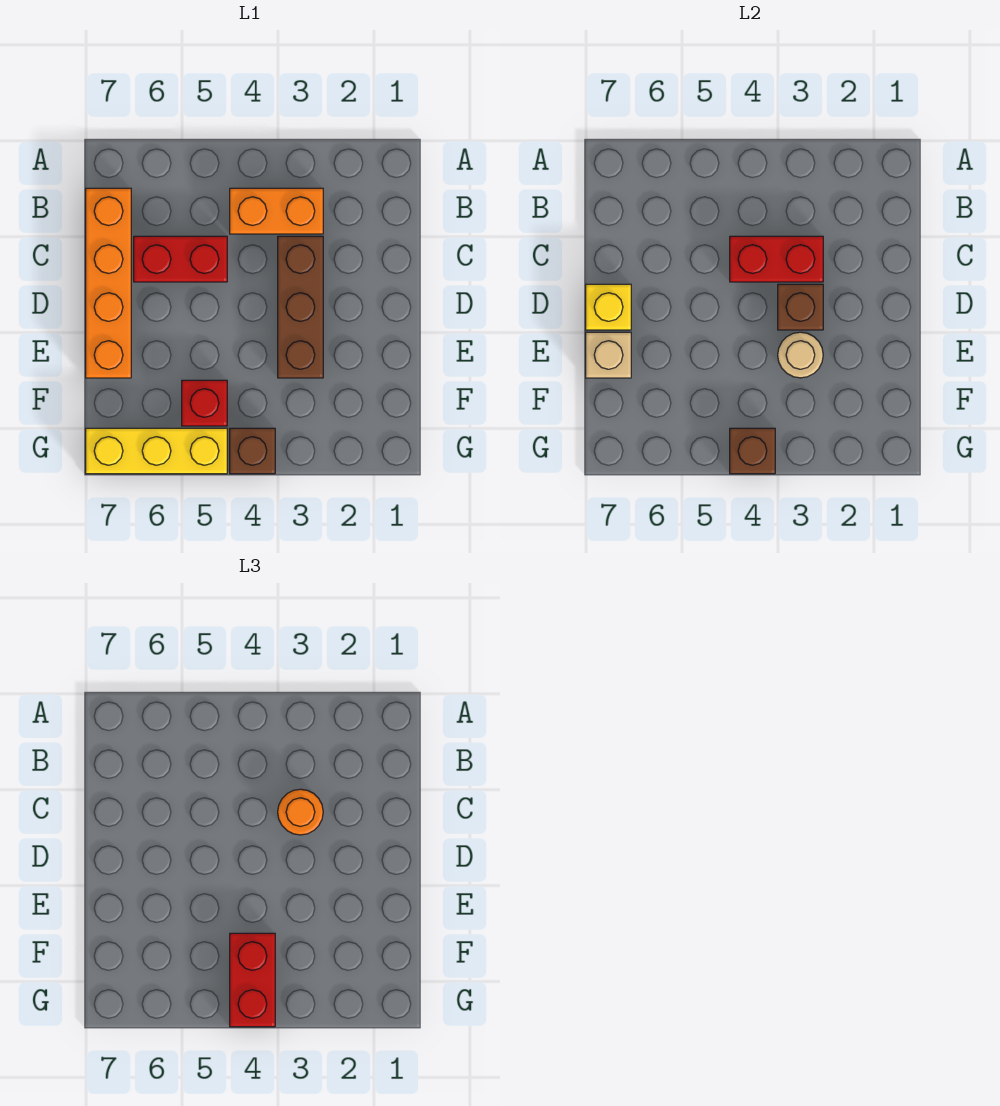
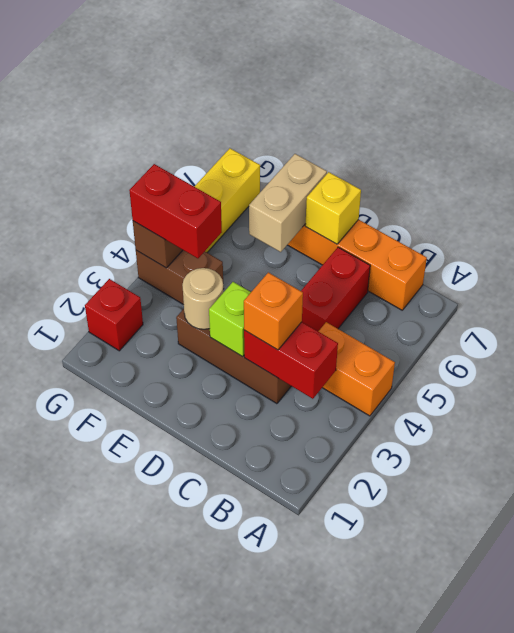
orange 1x2 brick [230,188,323,234] -> orange 1x2 brick turned to [318,322,395,416]
red 1x2 brick [730,236,823,282] -> red 1x2 brick turned to [244,322,338,399]
orange 1x1 round brick [278,789,323,835] -> orange 1x1 brick [244,272,303,350]
brown 1x1 brick [778,284,823,330] -> lime 1x1 brick [209,282,251,357]
tan 1x1 brick [586,332,631,378] -> tan 1x2 brick [249,154,327,252]
red 1x1 brick [182,380,227,426] -> red 1x1 brick moved to [85,279,143,351]
brown 1x1 brick [230,428,275,474] -> brown 1x2 brick [136,250,223,305]

